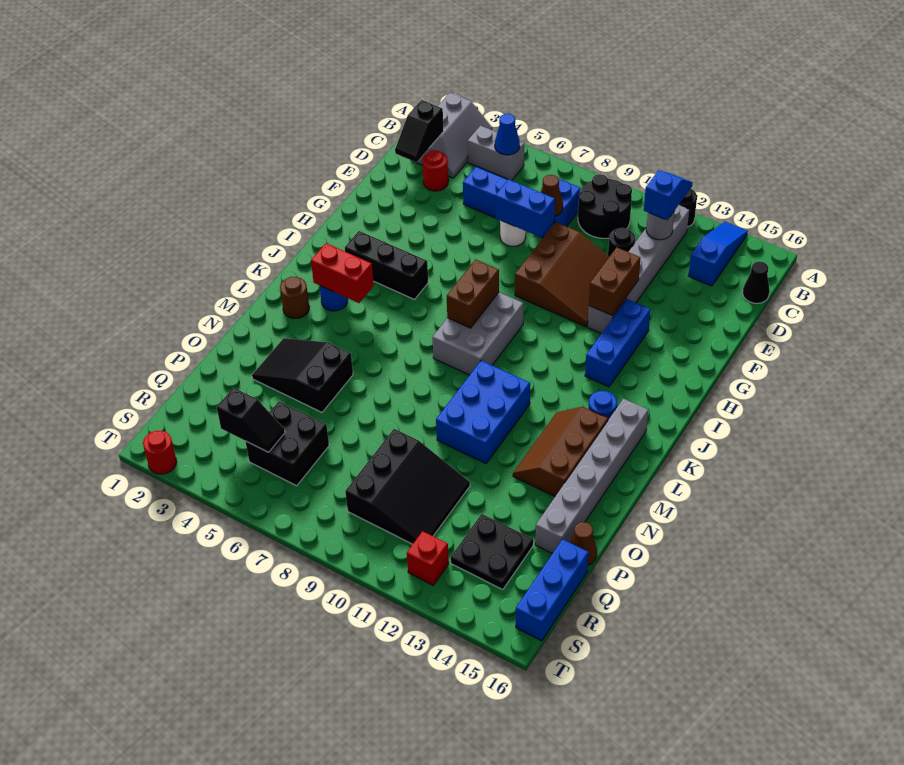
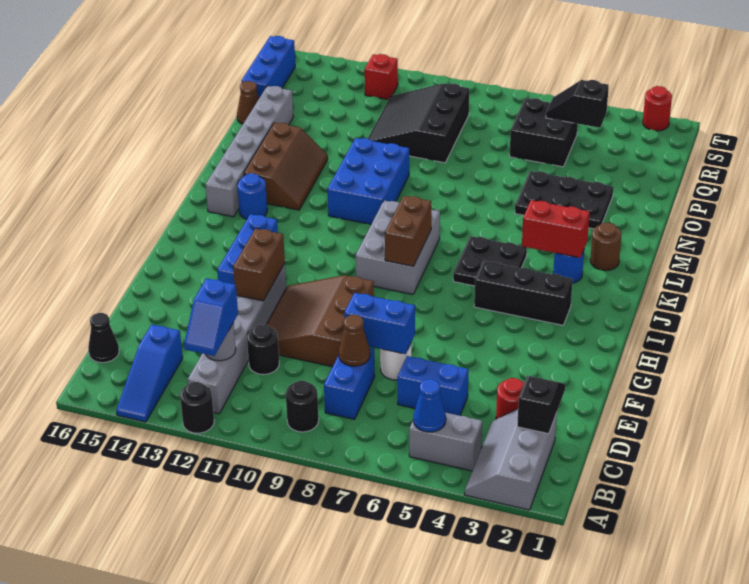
black 2x2 round brick [578,174,632,238] -> black 1x1 round brick [286,381,319,432]
black 2x3 slope [252,338,353,412] -> black 2x3 plate [515,171,614,229]
black 2x2 plate [451,514,533,590] -> black 2x2 plate moved to [453,236,527,286]

